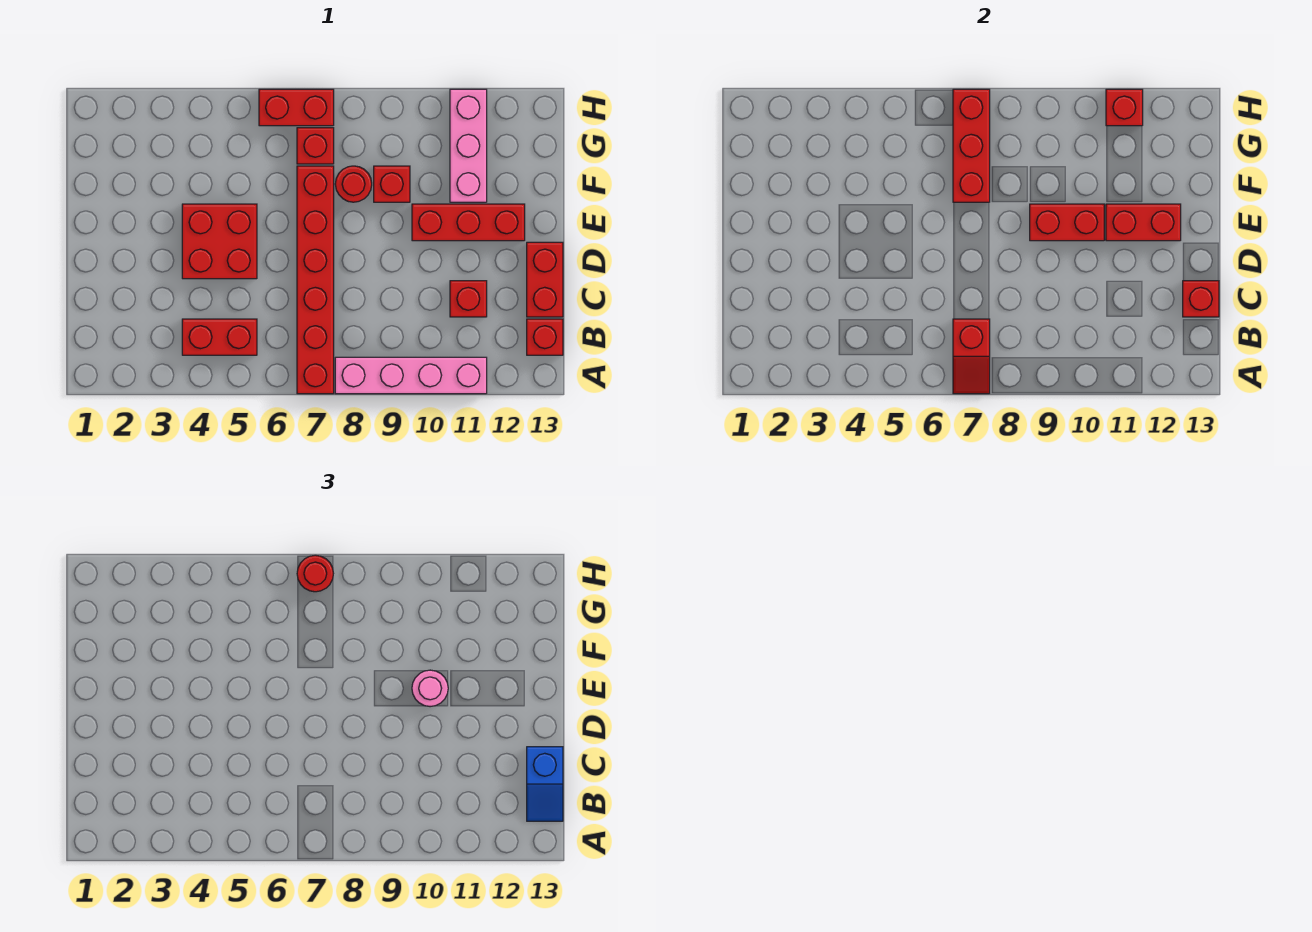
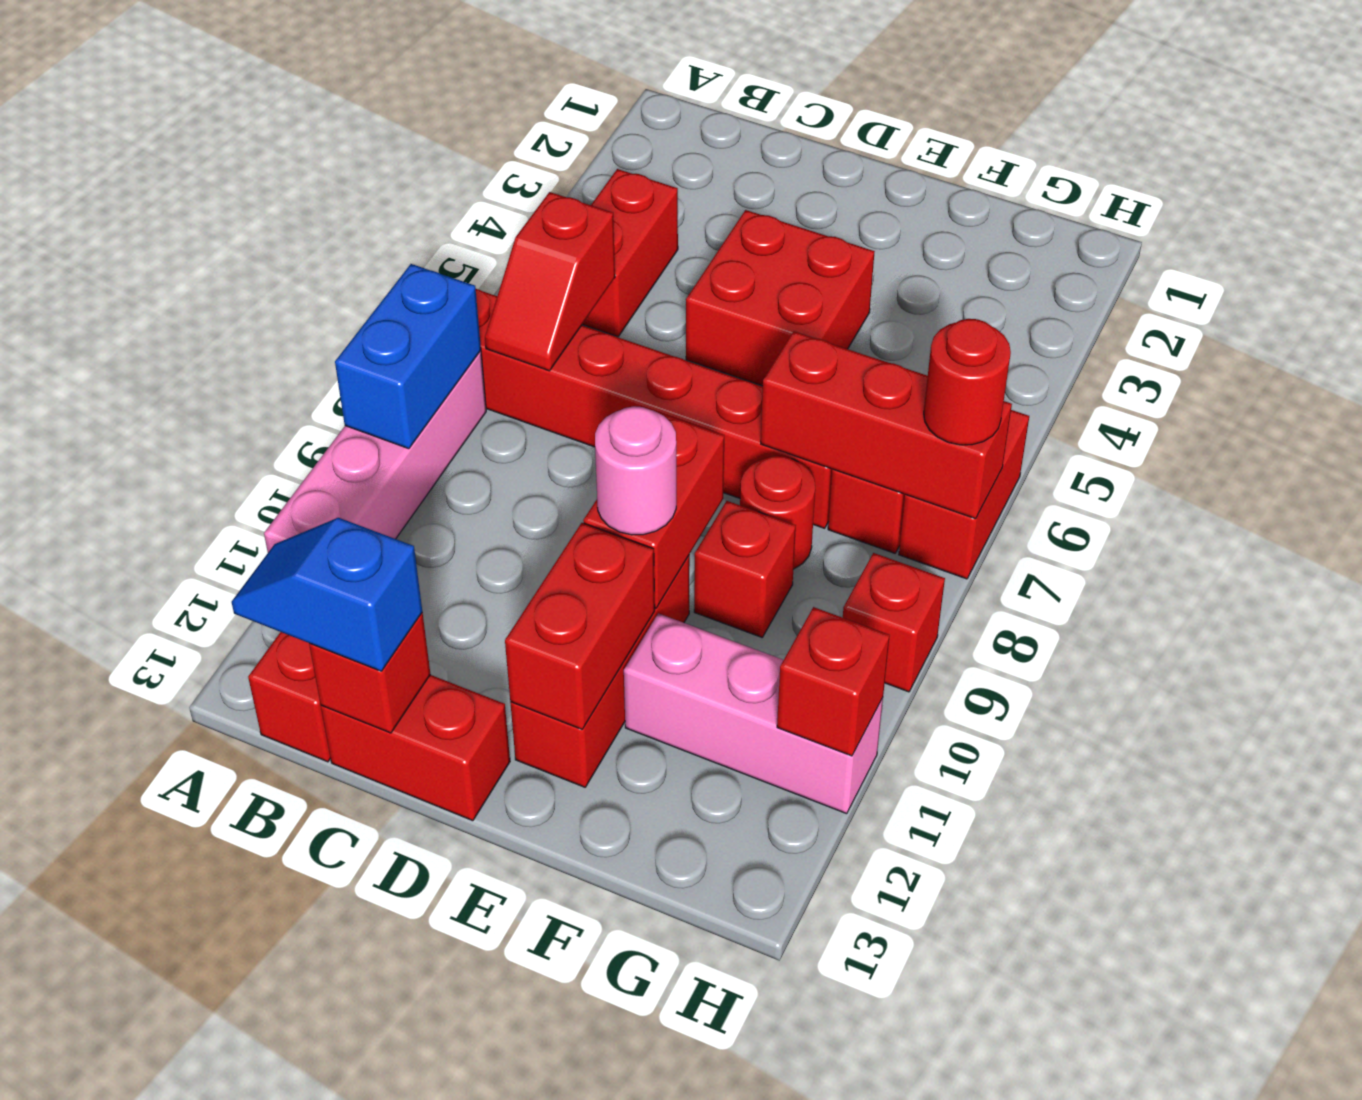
red 1x2 slope [953,319,990,394] -> red 1x2 slope turned to [485,192,615,371]
none -> blue 1x2 brick [335,264,481,449]
red 1x1 brick [450,281,487,317] -> red 1x1 brick moved to [843,553,945,692]

